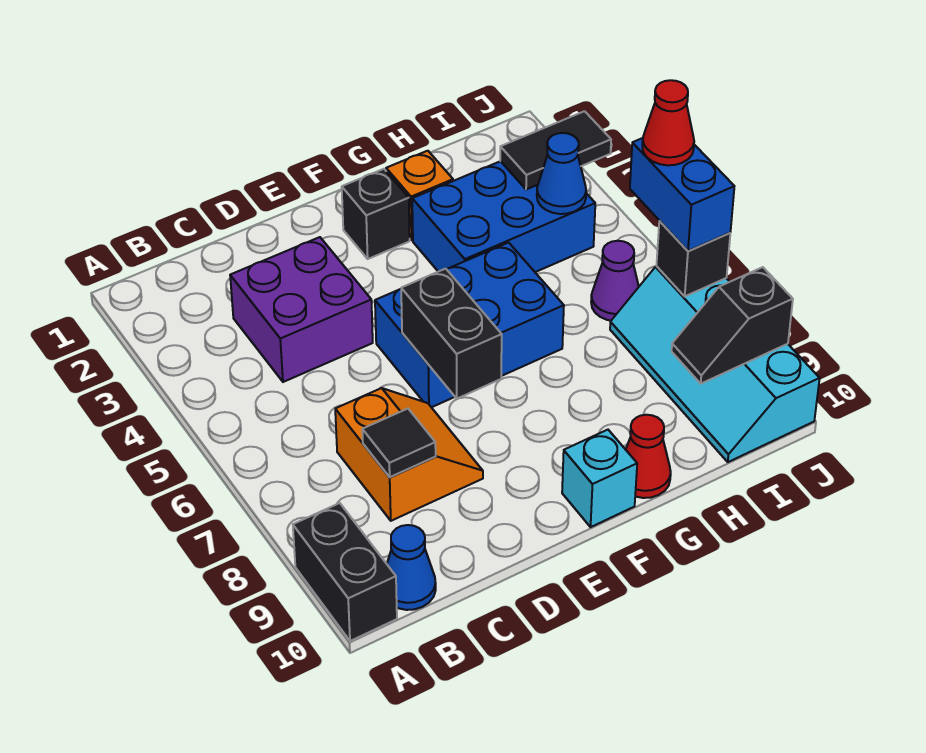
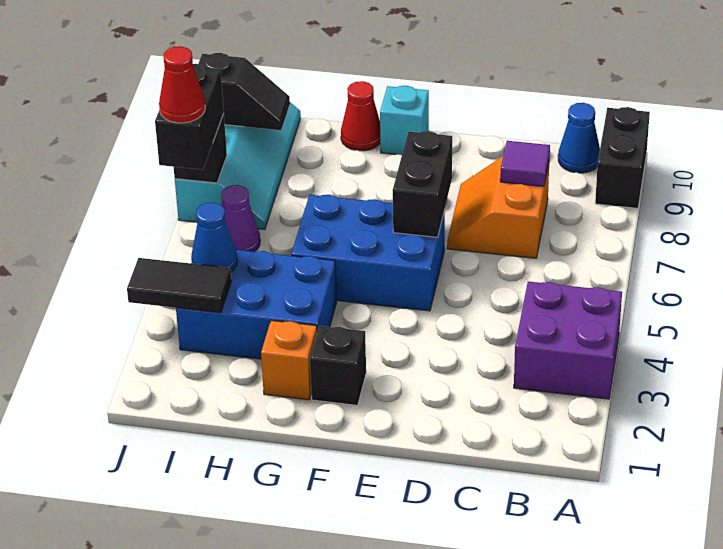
purple 2x2 brick [230,237,373,382] -> purple 2x2 brick moved to [514,281,622,399]
black 1x1 tile [362,409,436,477] -> purple 1x1 tile [500,141,550,186]
blue 1x2 brick [630,138,734,251] -> black 1x2 brick [155,64,224,170]

